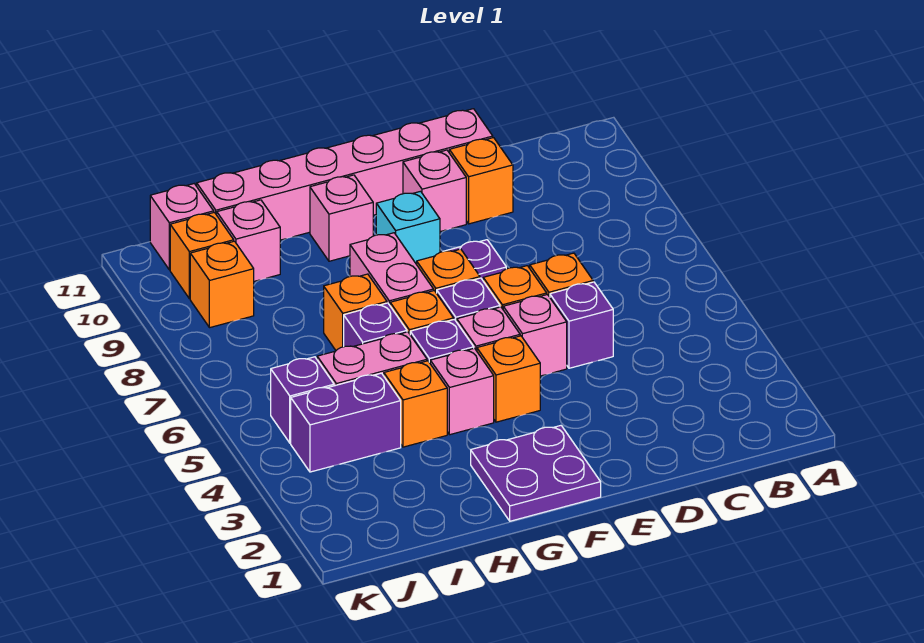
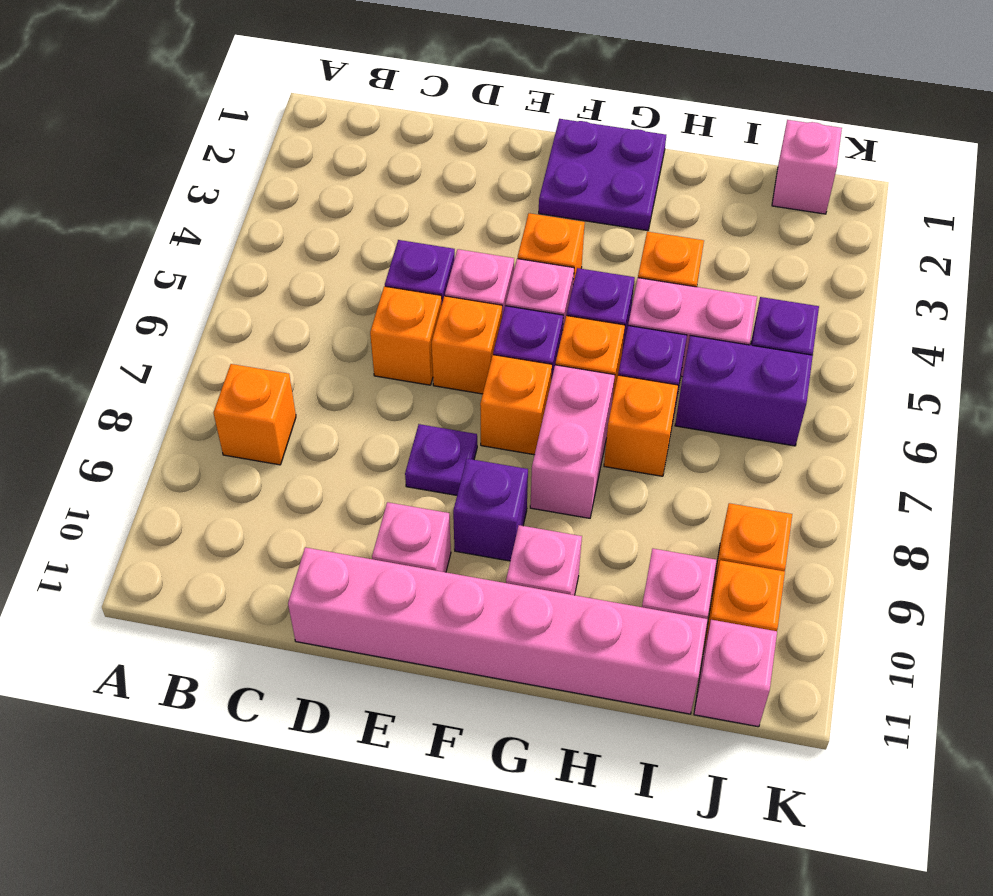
orange 1x1 brick [449,138,513,224] -> orange 1x1 brick moved to [214,364,296,465]
cyan 1x1 brick [376,191,440,264] -> purple 1x1 brick [453,459,528,561]
pink 1x1 brick [430,348,494,435] -> pink 1x1 brick moved to [772,120,842,214]
purple 1x2 brick [291,373,401,472] -> purple 1x2 brick moved to [675,336,813,446]

